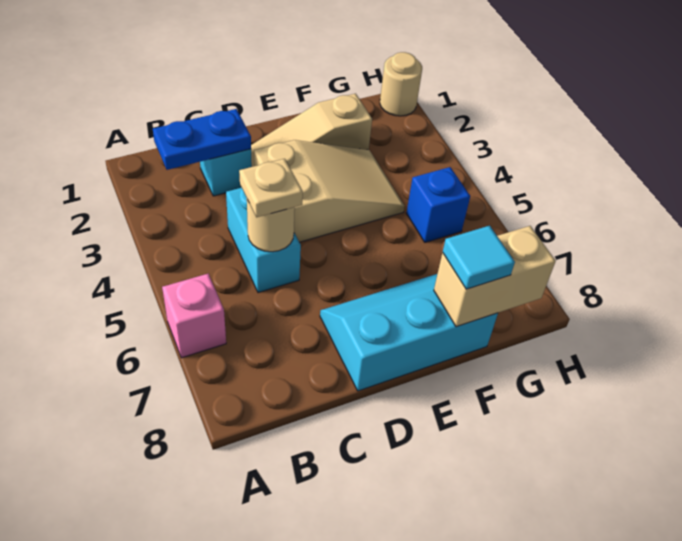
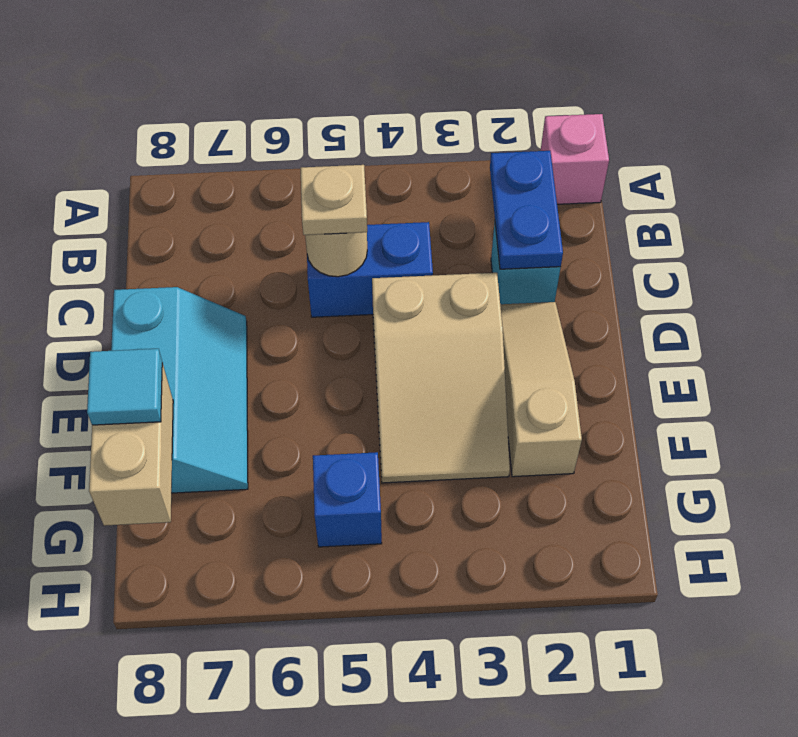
pink 1x1 brick [162,274,226,358] -> pink 1x1 brick moved to [541,114,609,204]
cyan 1x2 brick [226,188,301,293] -> blue 1x2 brick [307,222,433,317]
tan 1x1 round brick [380,52,422,116] -> none

